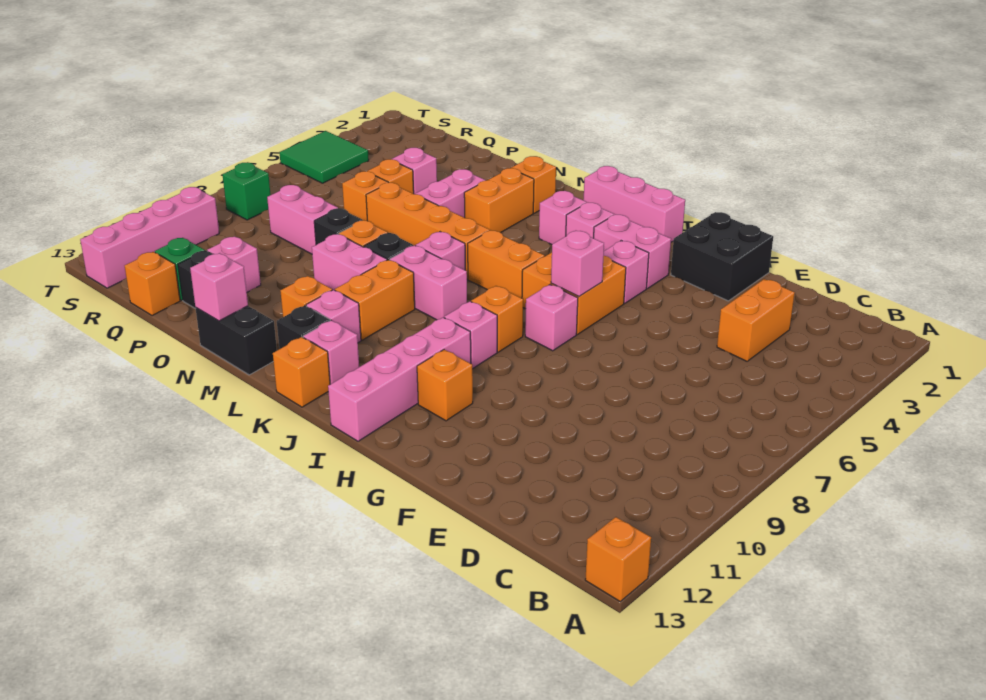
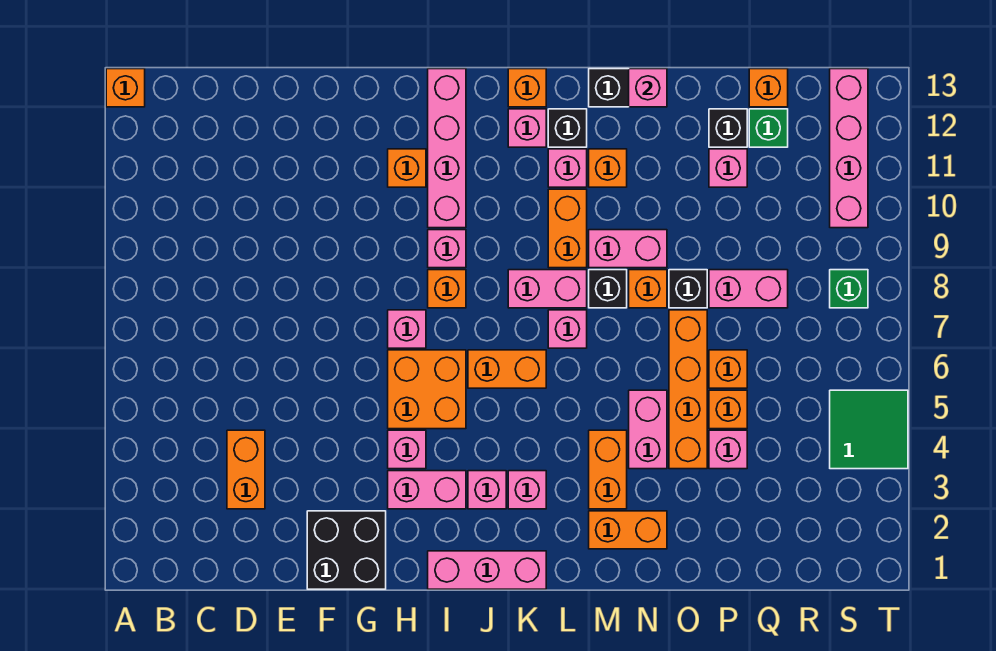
pink 1x1 brick [551,231,604,296] -> none
orange 1x4 brick [366,182,490,279] -> orange 1x4 brick turned to [669,310,707,469]
orange 1x1 brick [511,156,556,213] -> orange 1x2 brick [589,511,667,549]

